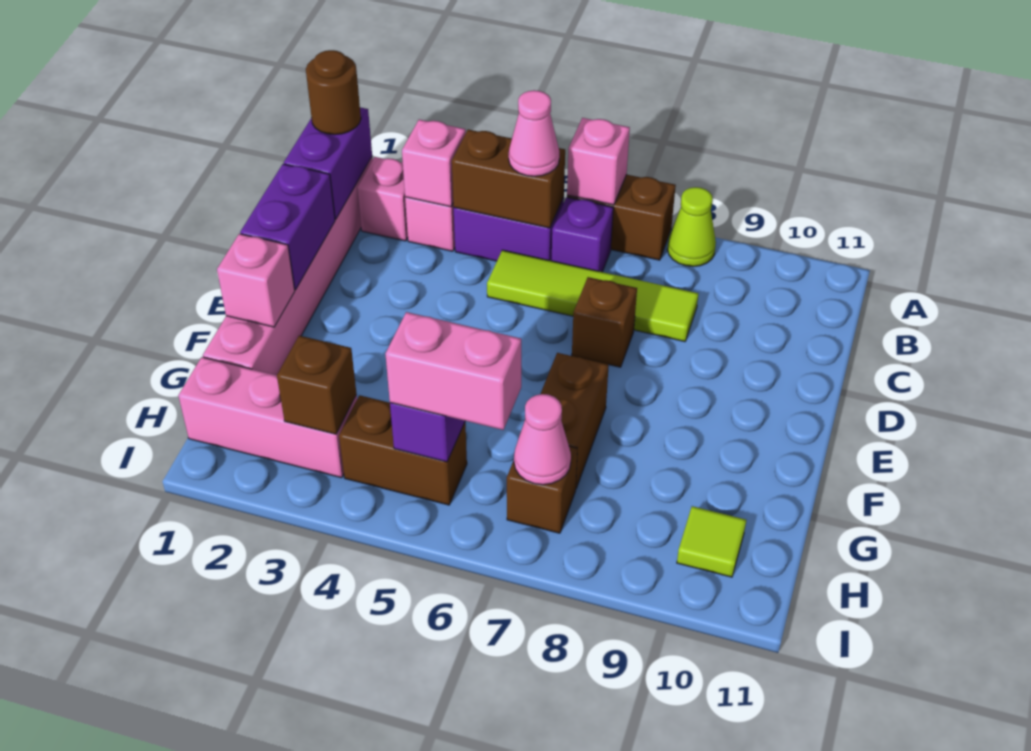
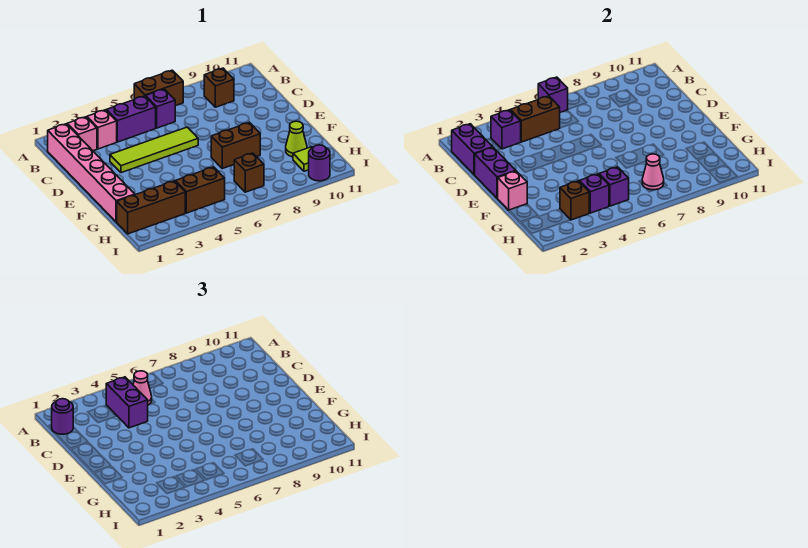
pink 1x1 brick [567,118,630,205] -> purple 1x1 brick [538,77,568,112]
lime 1x1 cone [667,187,716,267] -> lime 1x1 cone moved to [286,121,307,157]
brown 1x1 round brick [306,50,361,135] -> purple 1x1 round brick [52,399,73,434]
pink 1x1 brick [402,120,466,207] -> purple 1x1 brick [491,110,521,149]
none -> purple 1x2 brick [106,377,148,428]
lime 1x4 tile [487,250,699,342] -> lime 1x4 tile moved to [110,127,198,173]
brown 1x1 brick [572,277,637,367] -> brown 1x1 brick moved to [204,68,234,107]
brown 1x2 brick [541,353,609,488] -> brown 1x2 brick turned to [211,123,260,169]
pink 1x3 brick [178,357,357,478] -> brown 1x3 brick [117,181,185,234]
none -> purple 1x1 brick [579,174,609,213]
pink 1x2 brick [385,312,521,430] -> none
none -> purple 1x1 round brick [309,145,330,181]

